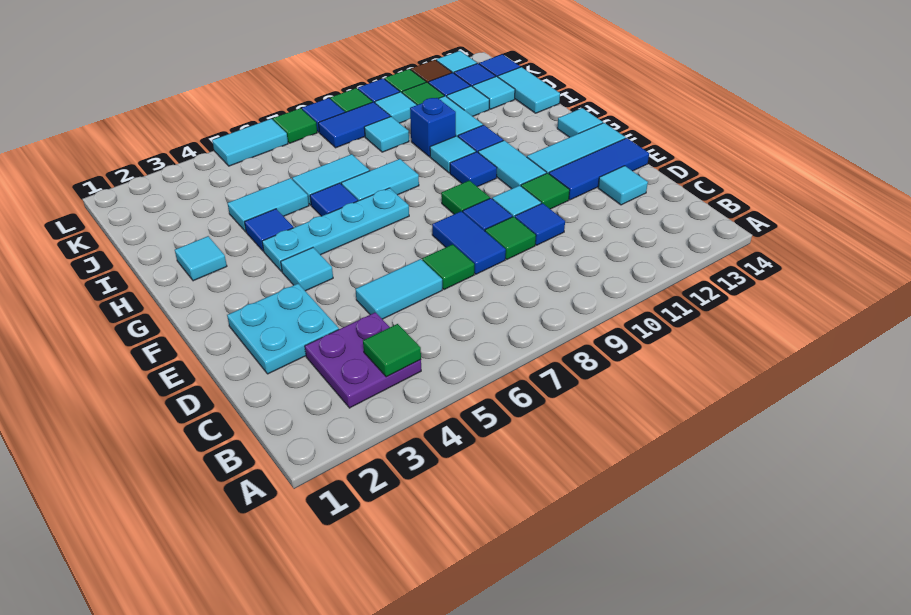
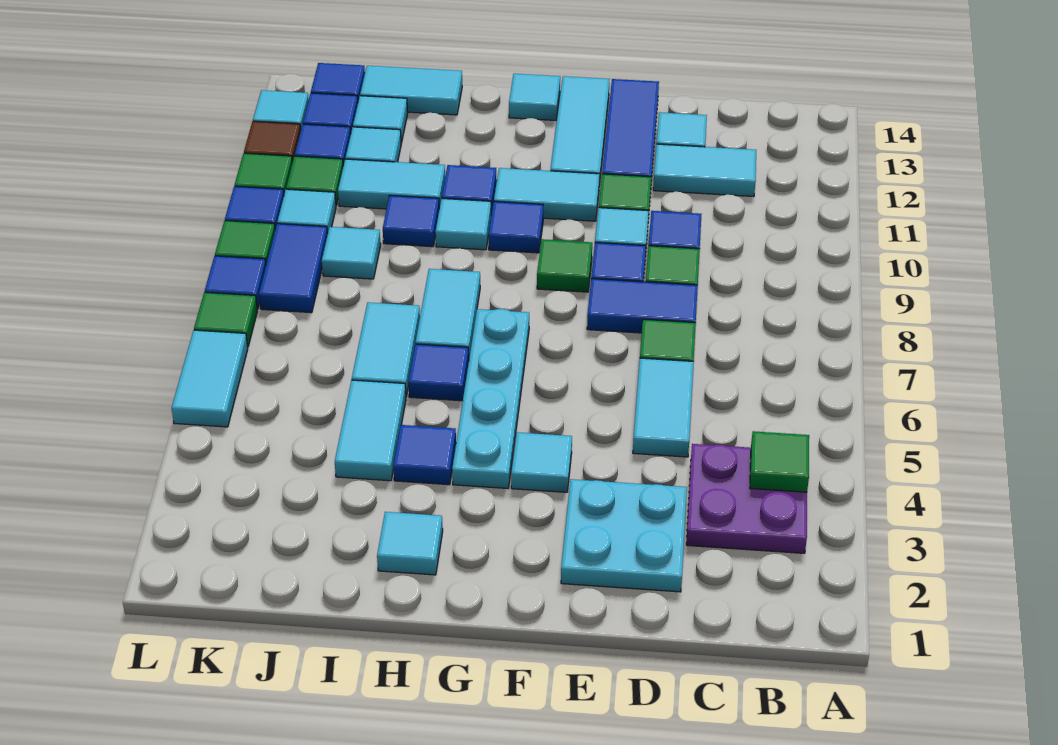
none -> cyan 1x2 tile [653,144,756,197]
blue 1x1 brick [410,98,456,157] -> blue 1x1 tile [383,195,439,247]

